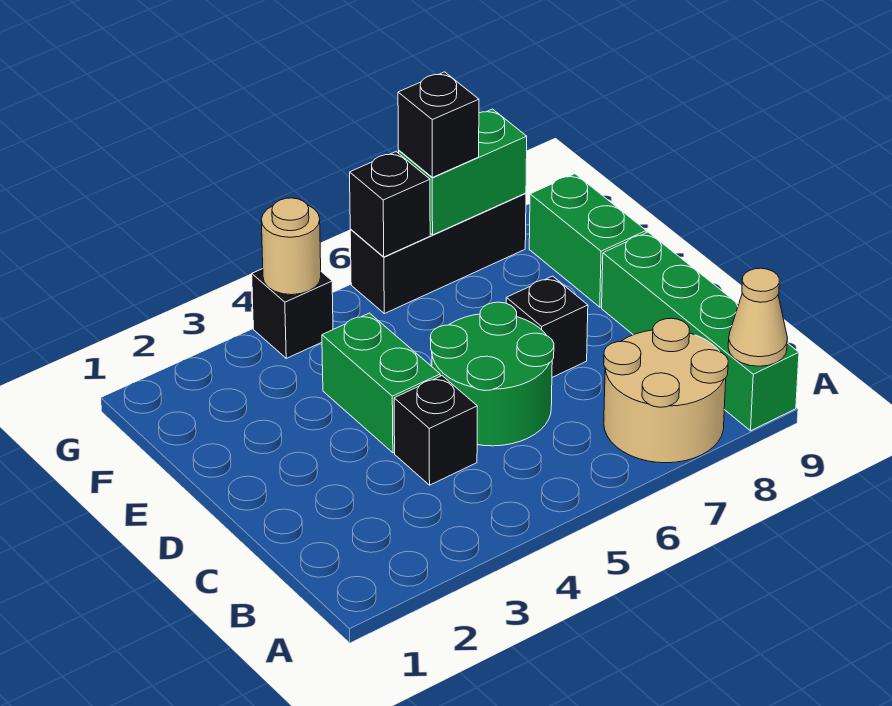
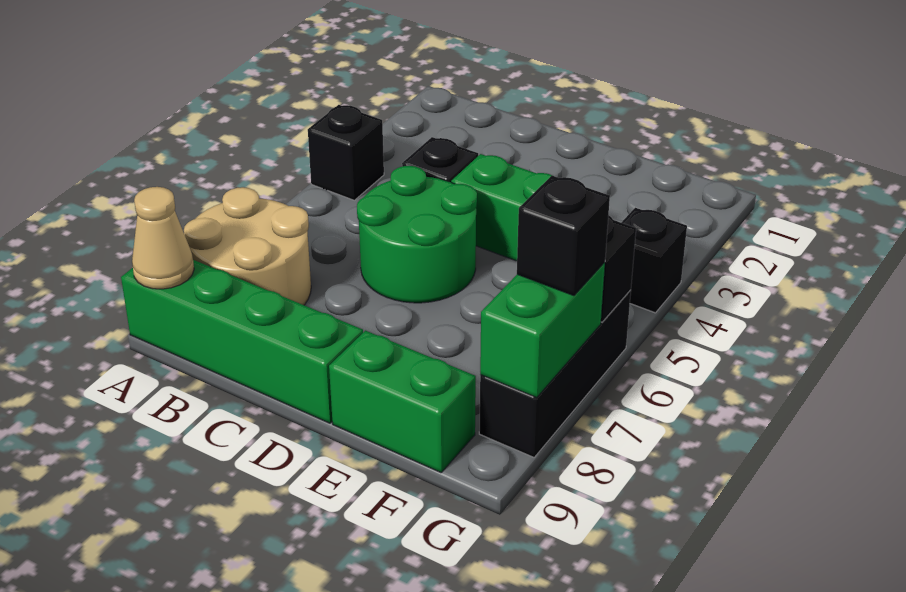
black 1x1 brick [506,276,588,377] -> black 1x1 brick moved to [308,105,384,200]
tan 1x1 round brick [261,198,321,295] -> none

